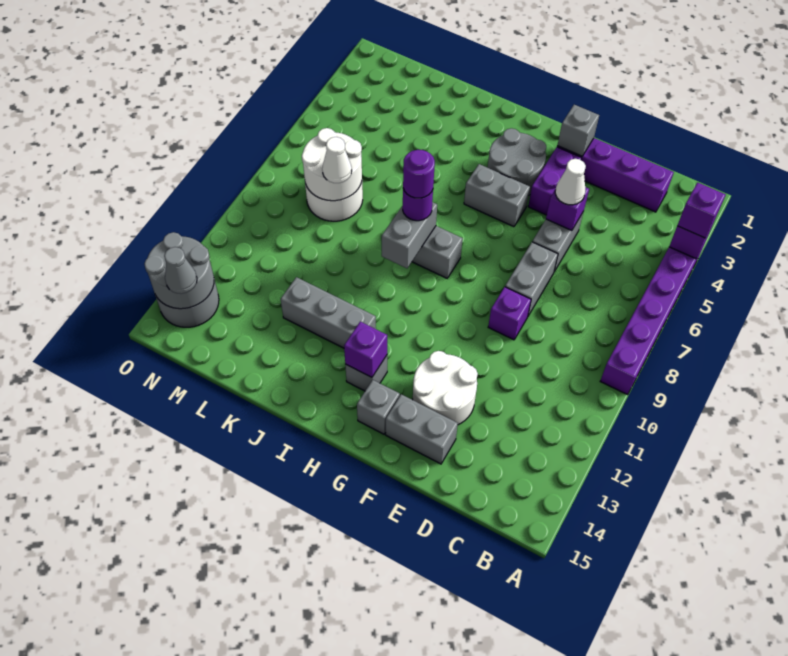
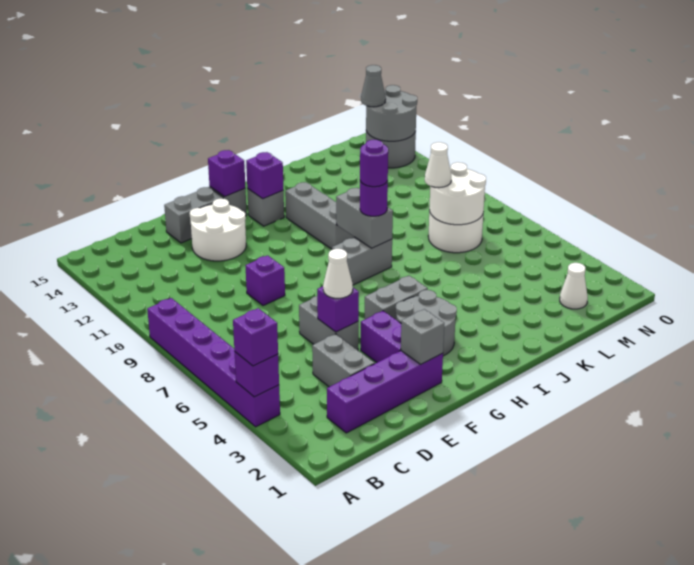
grey 1x2 brick [505,242,558,316] -> grey 1x2 brick moved to [312,334,374,387]
none -> purple 1x1 brick [208,150,245,197]
grey 1x3 brick [281,277,376,348] -> grey 1x3 brick turned to [285,182,354,249]
none -> white 1x1 cone [560,263,588,309]

